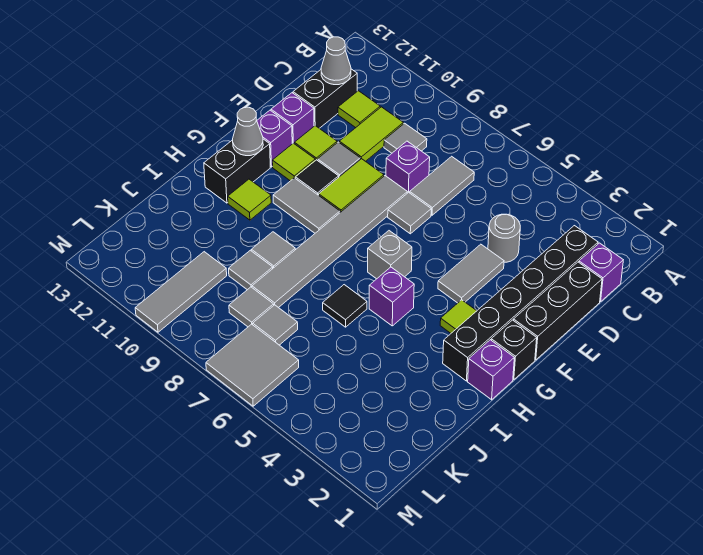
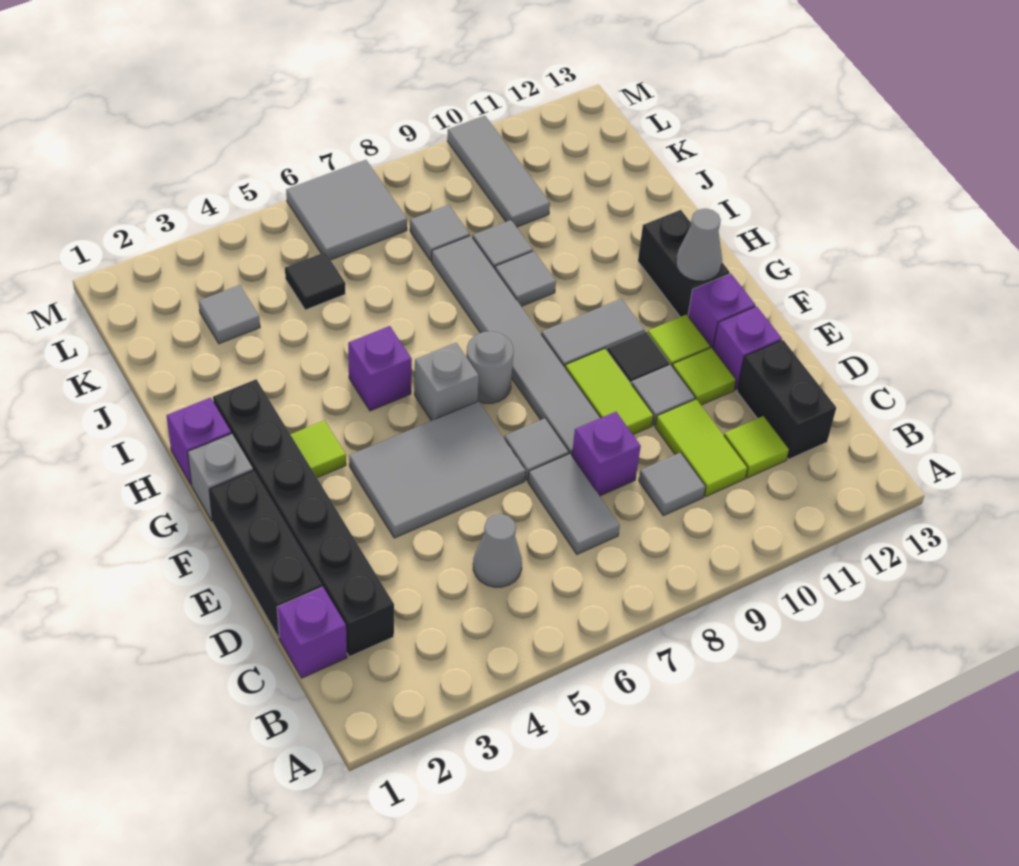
grey 1x1 cone [321,37,351,85] -> grey 1x1 cone moved to [473,514,522,587]
grey 1x1 round brick [488,214,520,262] -> grey 1x1 round brick moved to [467,331,513,403]
grey 1x2 tile [438,244,504,303] -> grey 2x3 tile [349,401,526,538]
black 1x1 brick [491,320,537,380] -> grey 1x1 brick [188,434,253,522]
lime 1x1 tile [228,179,271,220] -> none
black 1x1 tile [323,285,367,327] -> black 1x1 tile moved to [285,252,345,310]
grey 1x1 tile [253,305,298,345] -> grey 1x1 tile moved to [199,285,260,344]

